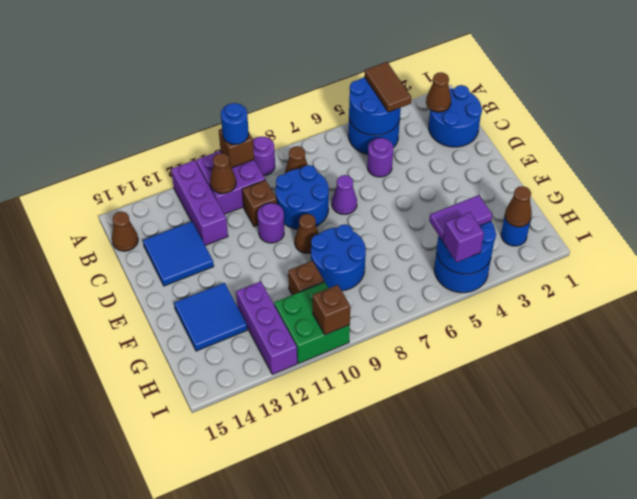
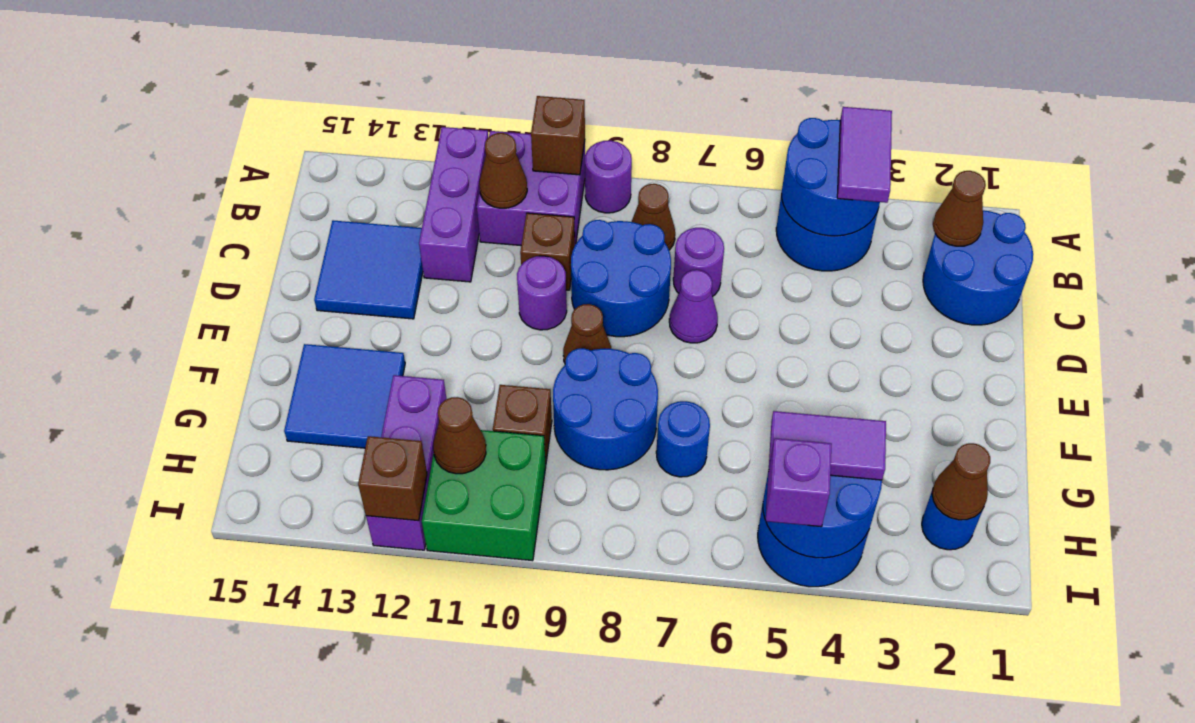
brown 1x2 tile [364,62,411,112] -> purple 1x2 tile [837,107,892,203]
blue 1x1 round brick [221,103,249,144] -> blue 1x1 round brick moved to [656,401,710,477]
brown 1x1 cone [112,212,138,251] -> brown 1x1 cone moved to [433,397,486,474]
purple 1x1 round brick [367,138,393,177] -> purple 1x1 round brick moved to [673,228,724,296]
brown 1x1 brick [313,285,350,335] -> brown 1x1 brick moved to [358,436,427,521]

